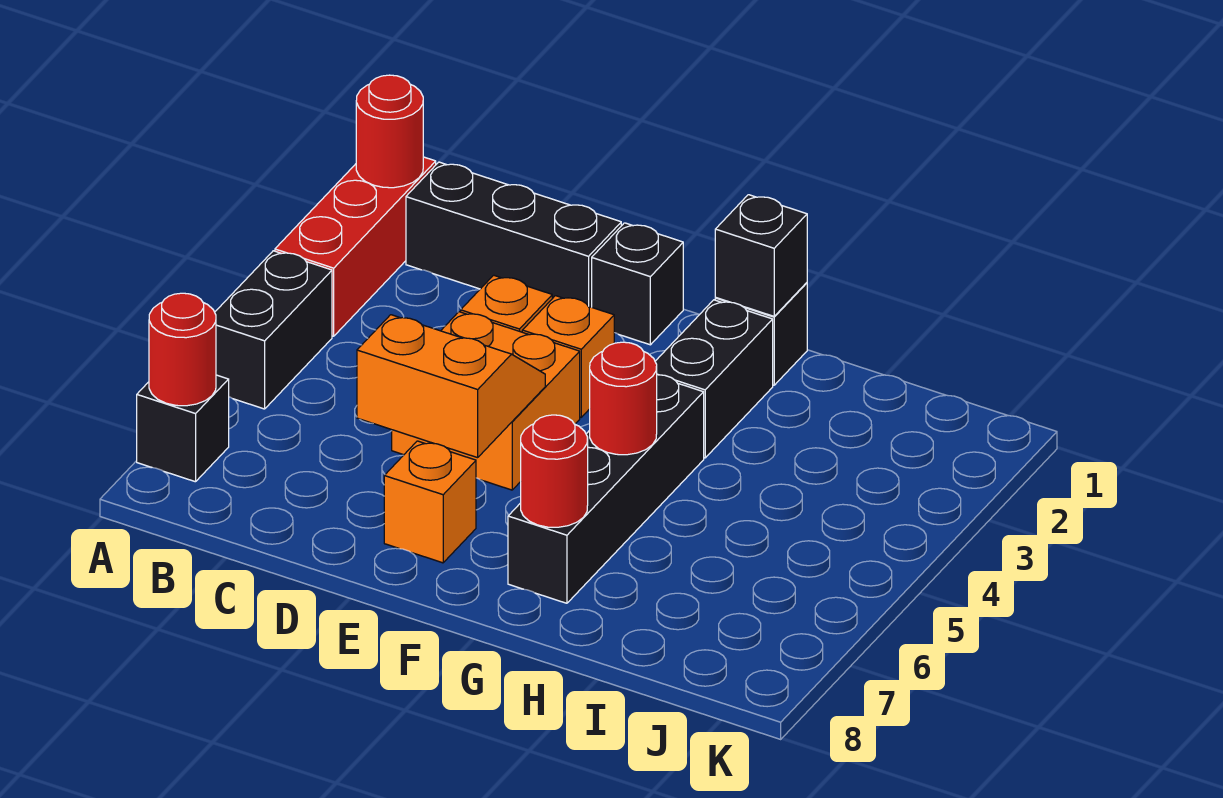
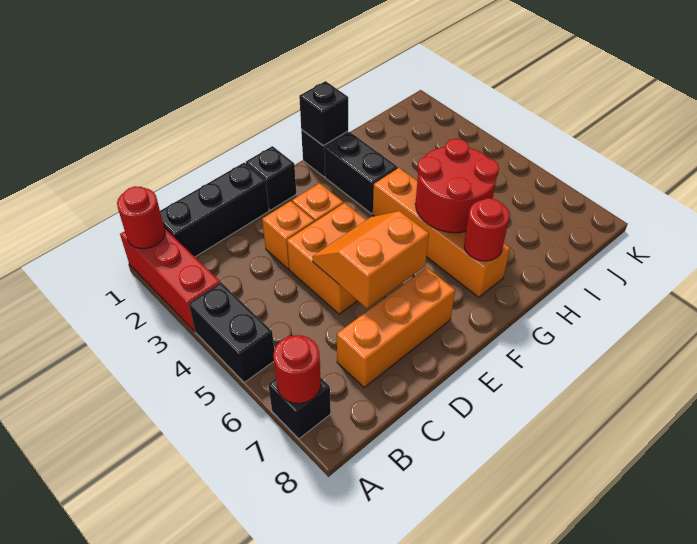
orange 1x1 brick [384,441,476,563] -> orange 1x3 brick [337,268,455,387]
black 1x4 brick [508,375,704,603] -> orange 1x4 brick [373,168,510,297]
red 1x1 round brick [590,342,657,455] -> red 2x2 round brick [415,139,499,233]

